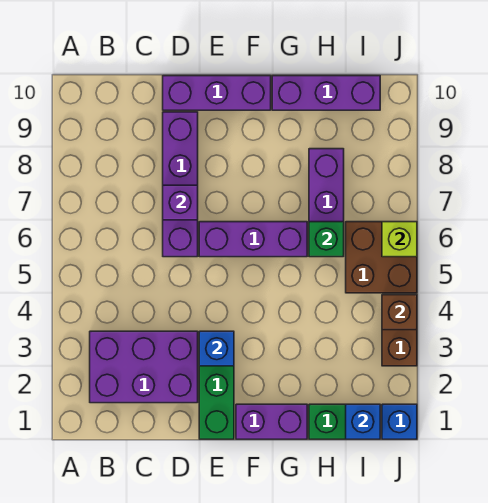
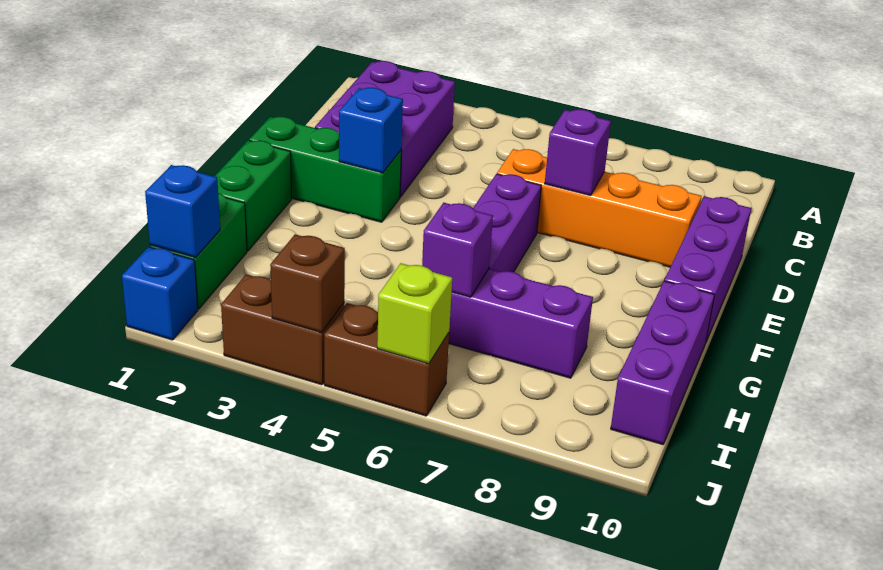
purple 1x4 brick [163,112,198,257] -> orange 1x4 brick [497,149,702,267]
purple 1x2 brick [236,404,307,439] -> green 1x2 brick [215,140,292,251]
green 1x1 brick [309,222,344,257] -> purple 1x1 brick [422,203,493,297]
brown 2x2 brick [346,222,417,293] -> brown 1x2 brick [324,303,449,416]

